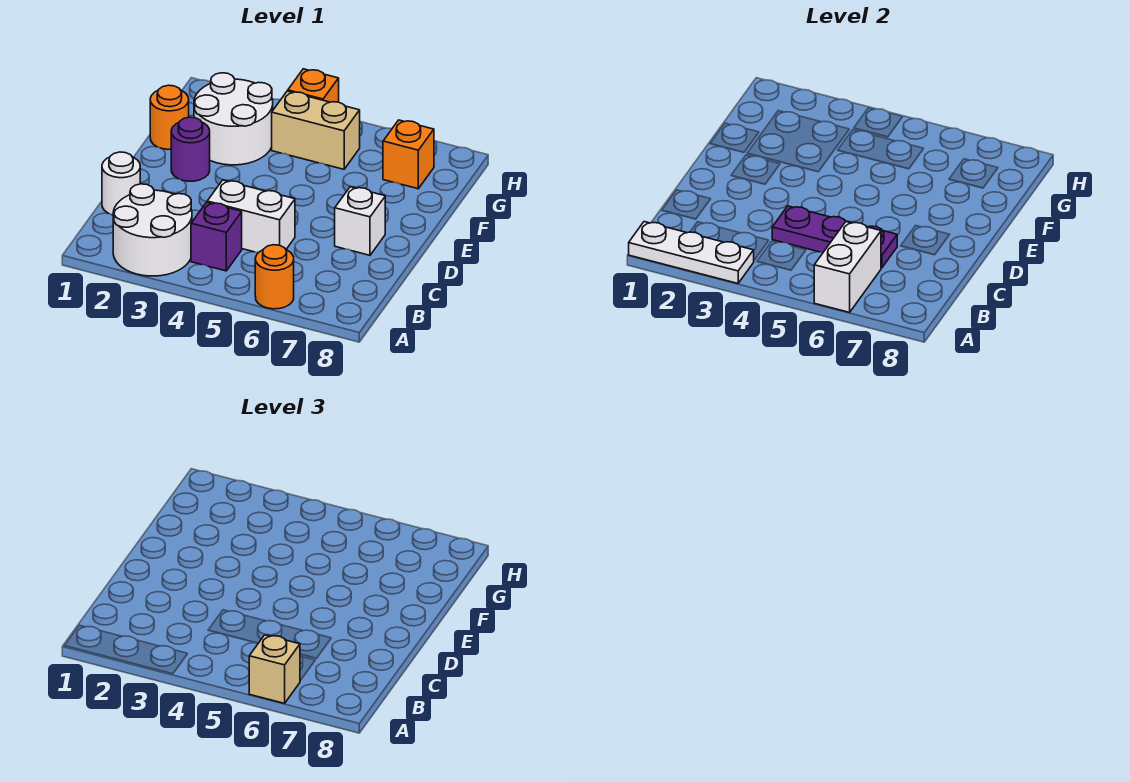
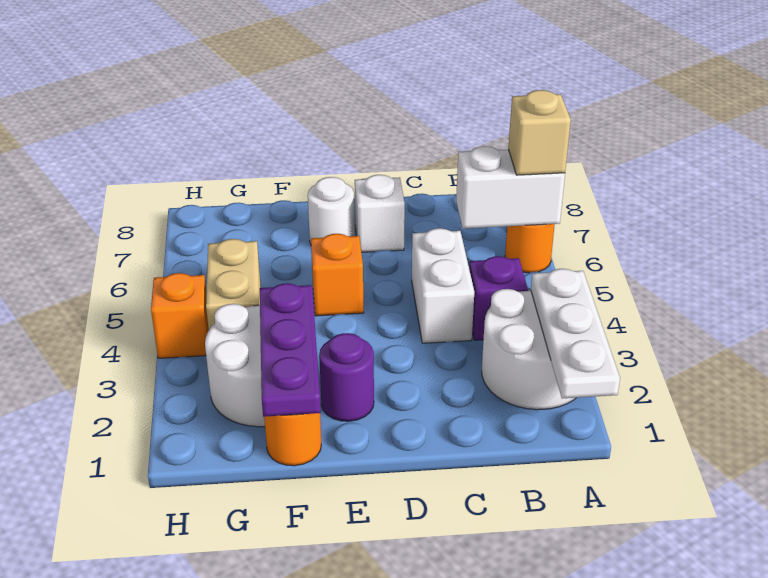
white 1x1 round brick [102,152,140,215] -> white 1x1 round brick moved to [308,177,355,244]
purple 1x3 plate [772,206,897,268] -> purple 1x3 plate moved to [260,283,321,417]
orange 1x1 brick [383,120,434,189] -> orange 1x1 brick moved to [311,234,364,316]

